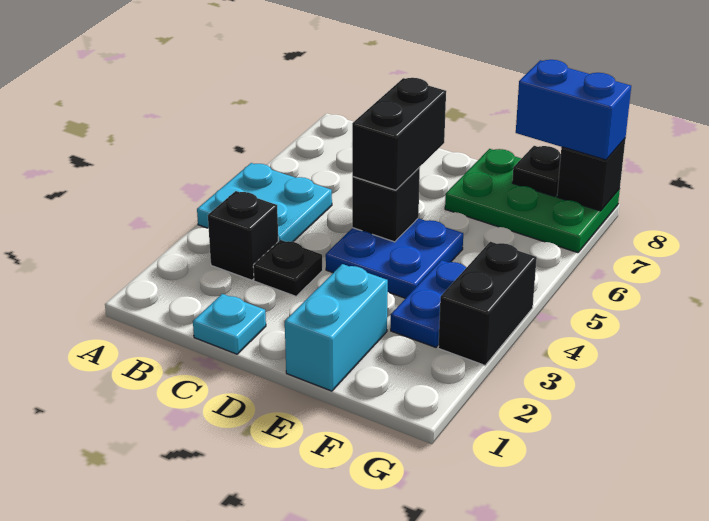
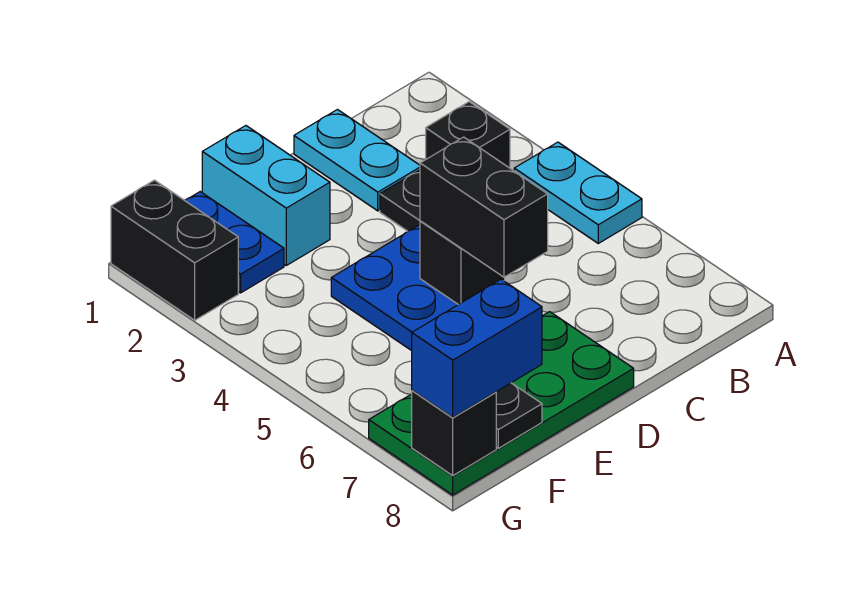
cyan 2x2 plate [197,163,332,242] -> cyan 1x2 plate [514,142,642,243]
cyan 1x1 plate [193,294,266,354] -> cyan 1x2 plate [294,110,420,211]
green 2x3 plate [445,149,620,253] -> green 2x4 plate [369,312,634,495]
blue 1x2 plate [391,260,466,347] -> blue 1x2 plate moved to [185,192,284,293]
black 1x2 brick [438,242,537,365] -> black 1x2 brick moved to [111,180,238,320]

